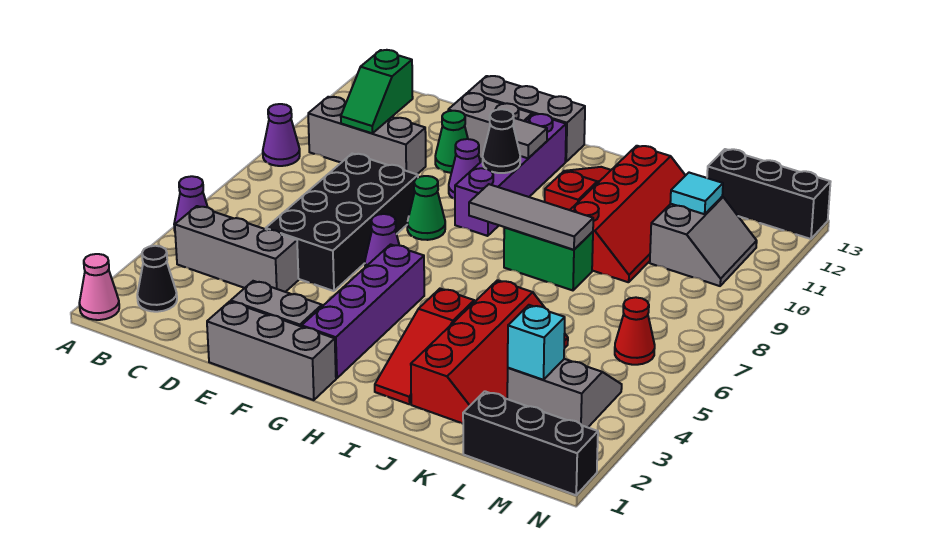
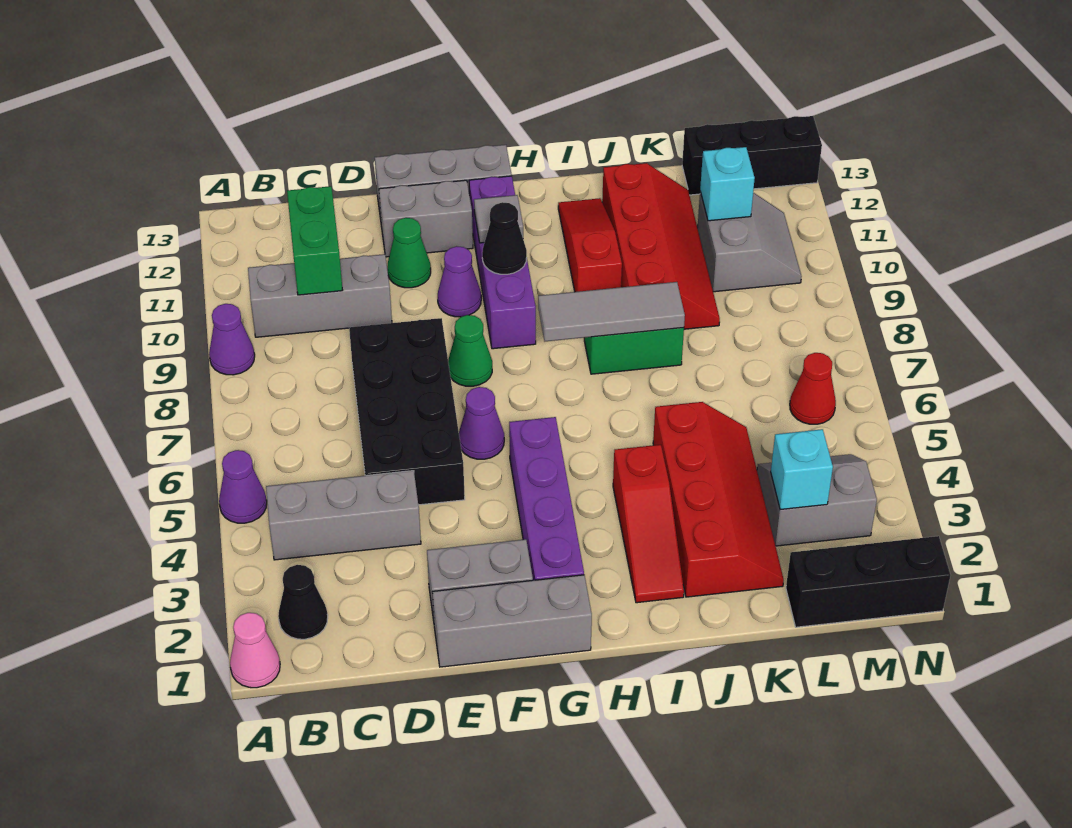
green 1x2 slope [341,50,413,133] -> green 1x2 brick [287,186,342,295]
cyan 1x1 tile [670,173,723,214] -> cyan 1x1 brick [700,147,755,221]

